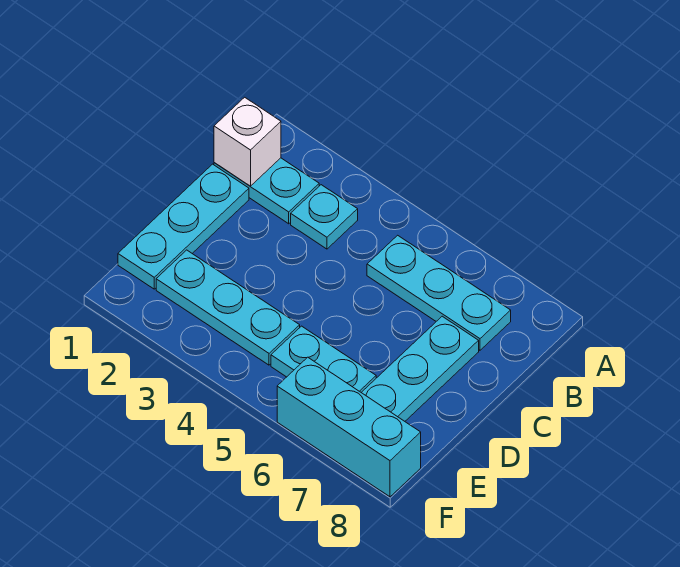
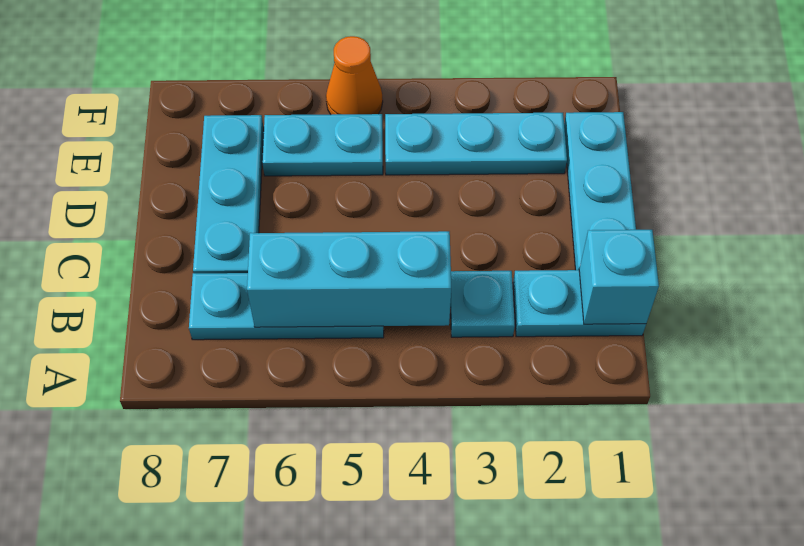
white 1x1 brick [214,97,281,186] -> cyan 1x1 brick [579,230,659,324]
none -> orange 1x1 cone [326,36,383,115]
cyan 1x3 brick [277,357,421,497] -> cyan 1x3 brick moved to [247,231,451,327]

